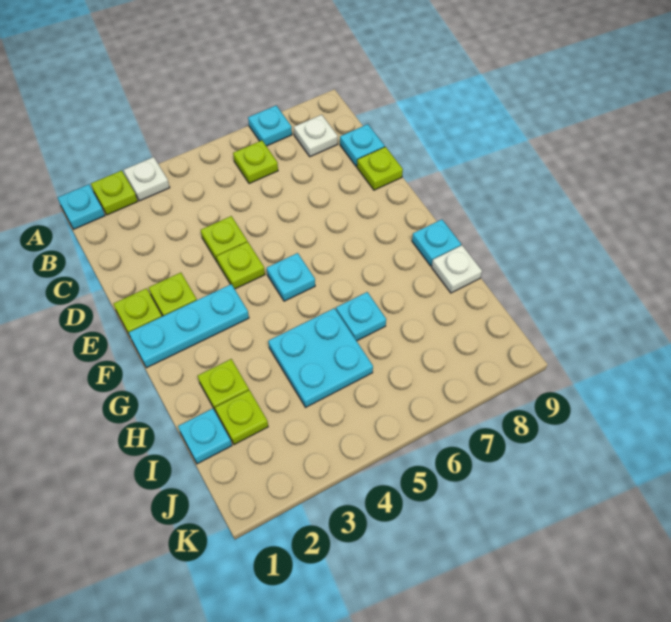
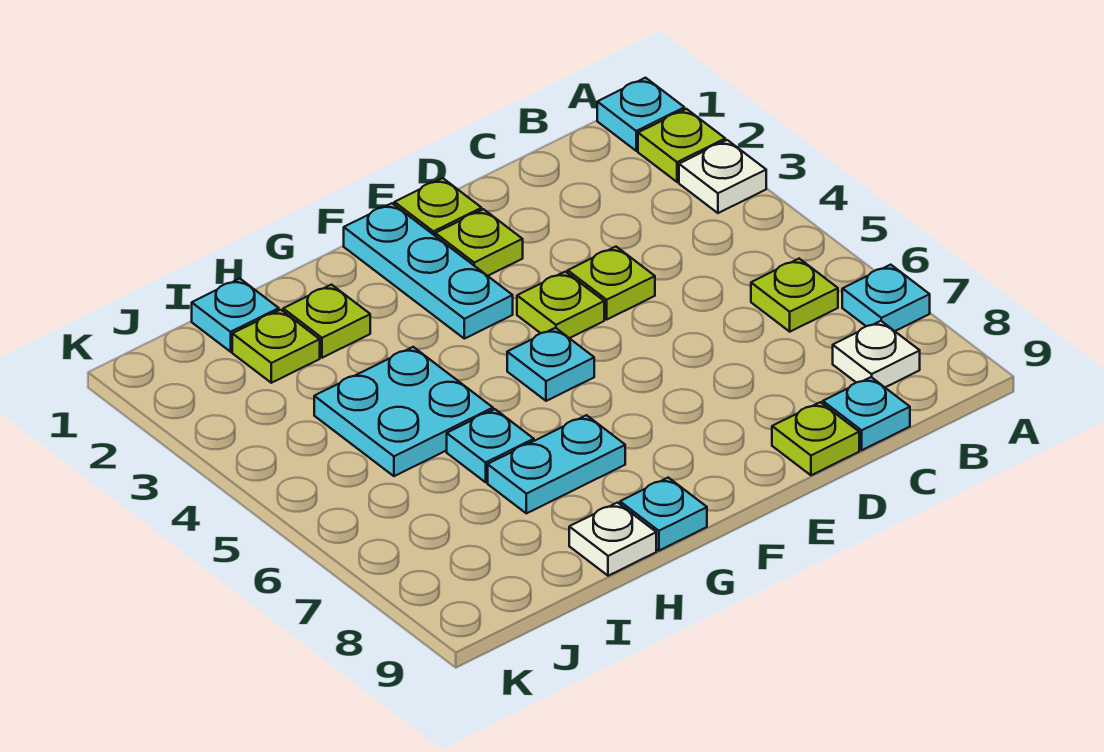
none -> cyan 1x2 plate [488,415,625,513]

